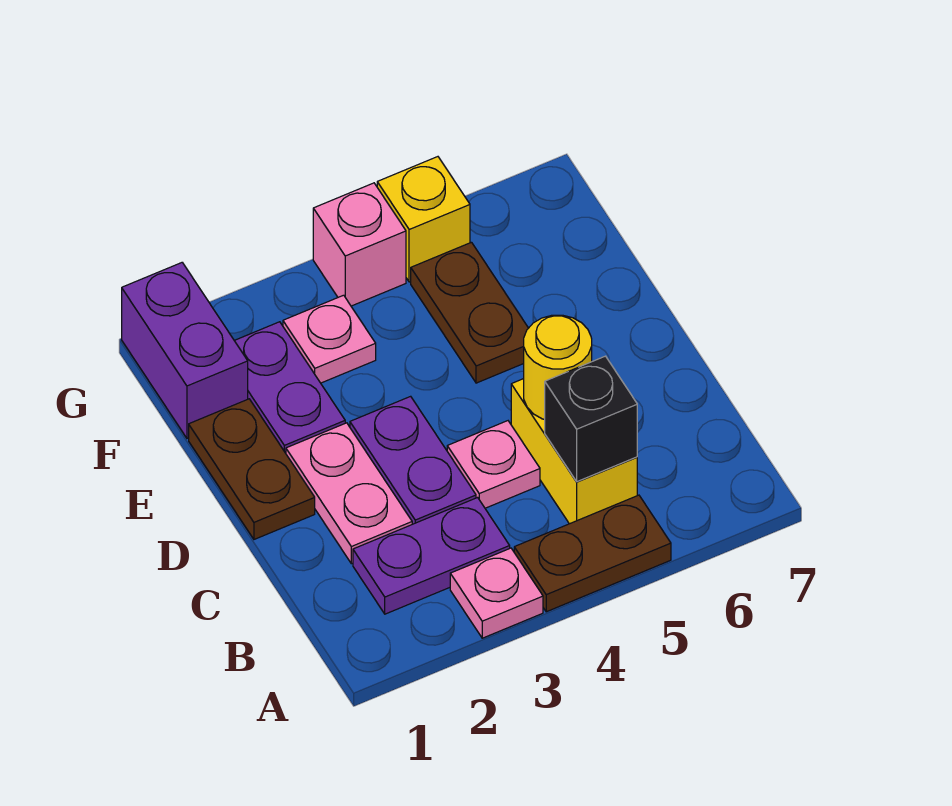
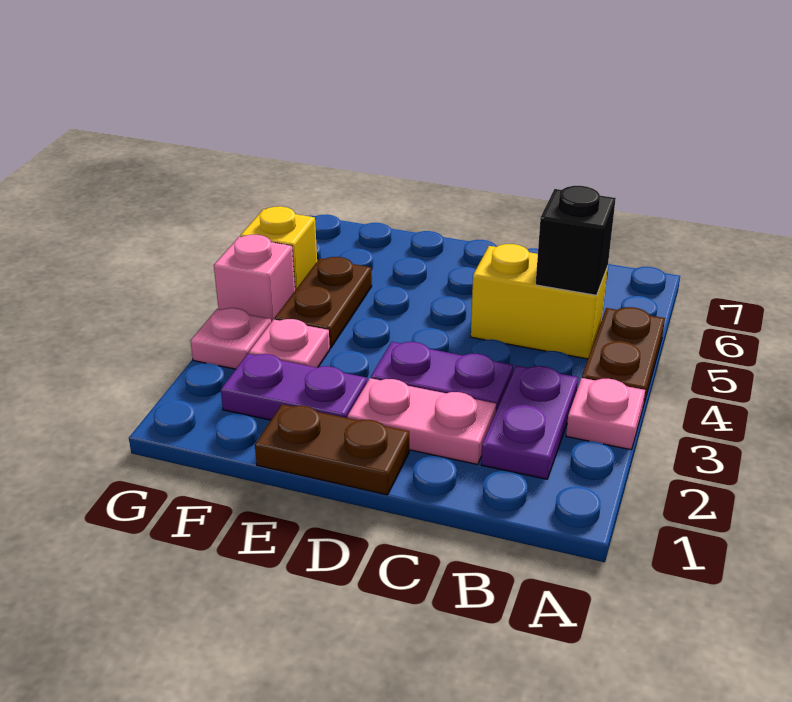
pink 1x1 plate [447,421,540,508] -> pink 1x1 plate moved to [191,308,271,369]
yellow 1x1 round brick [524,315,592,420] -> none
brown 1x2 plate [411,242,528,383] -> brown 1x2 plate turned to [275,257,372,348]
purple 1x2 brick [122,263,248,438] -> none

